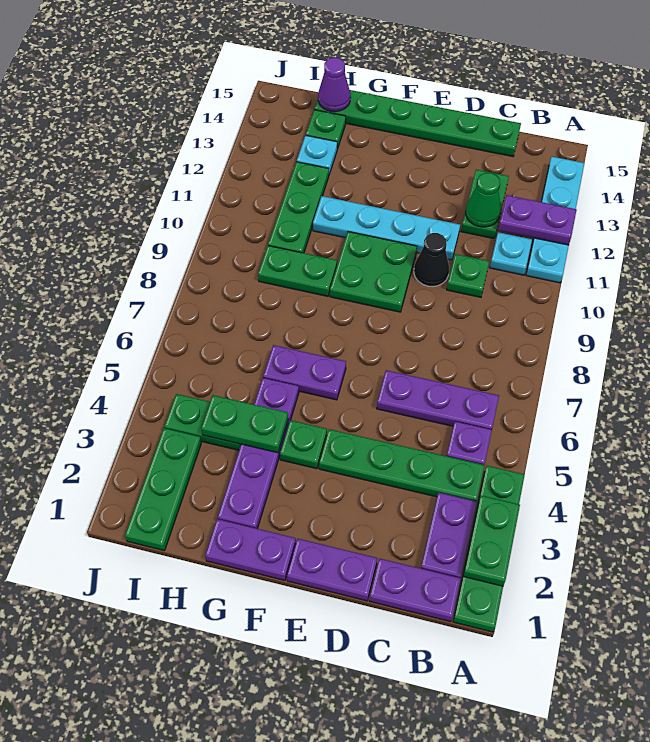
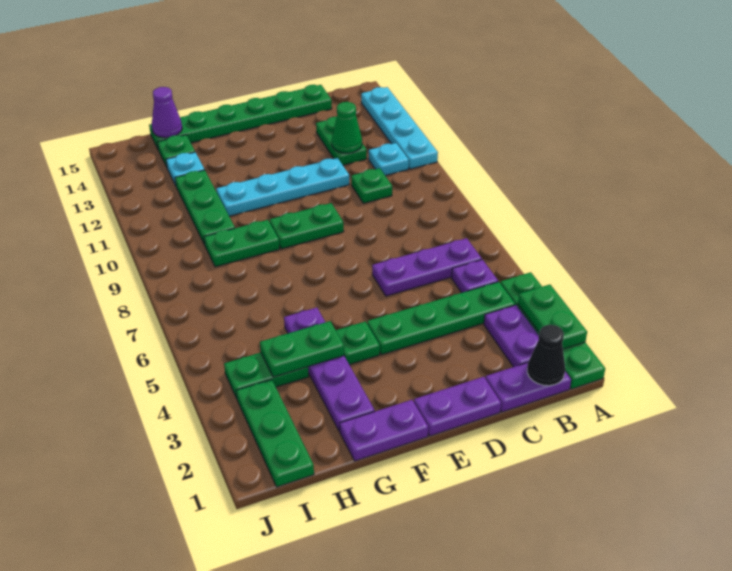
purple 1x2 plate [498,195,576,245] -> none
black 1x1 cone [414,233,449,286] -> black 1x1 cone moved to [527,325,565,386]
green 2x2 plate [330,232,417,312] -> green 1x2 plate [270,203,344,249]
purple 1x2 plate [263,345,346,400] -> none

